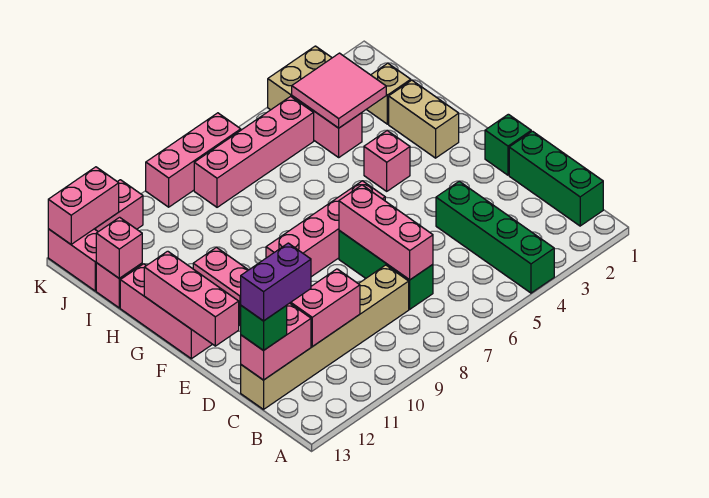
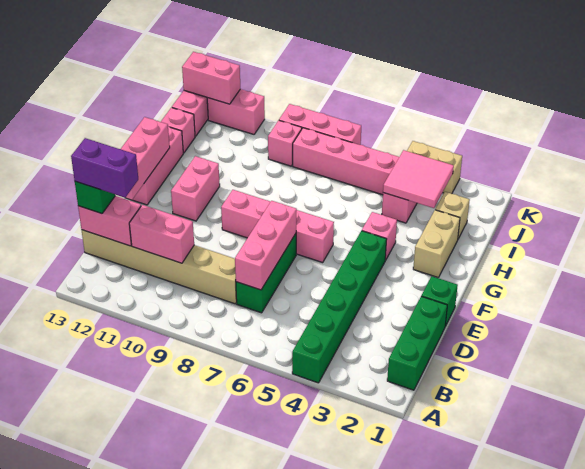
green 1x4 brick [436,181,554,293] -> green 1x6 brick [292,231,387,383]
pink 1x1 brick [96,217,142,278] -> pink 1x1 brick moved to [268,120,302,166]

